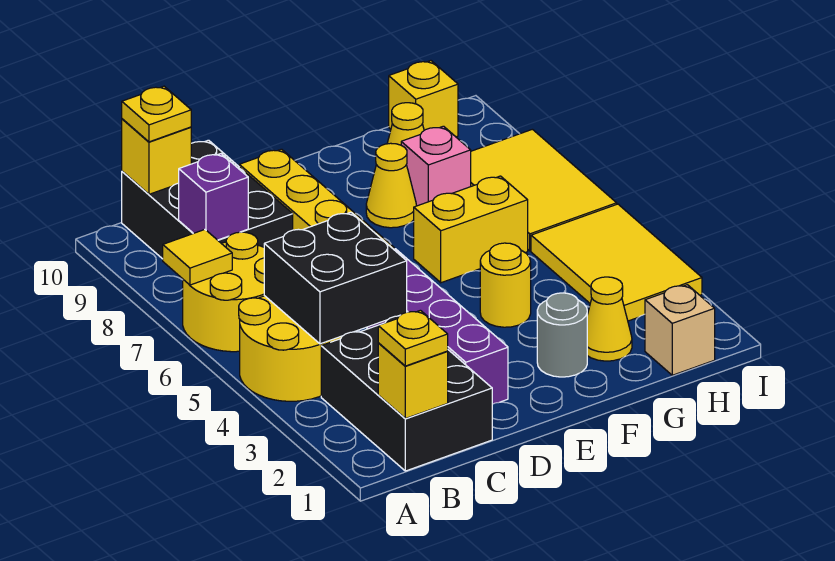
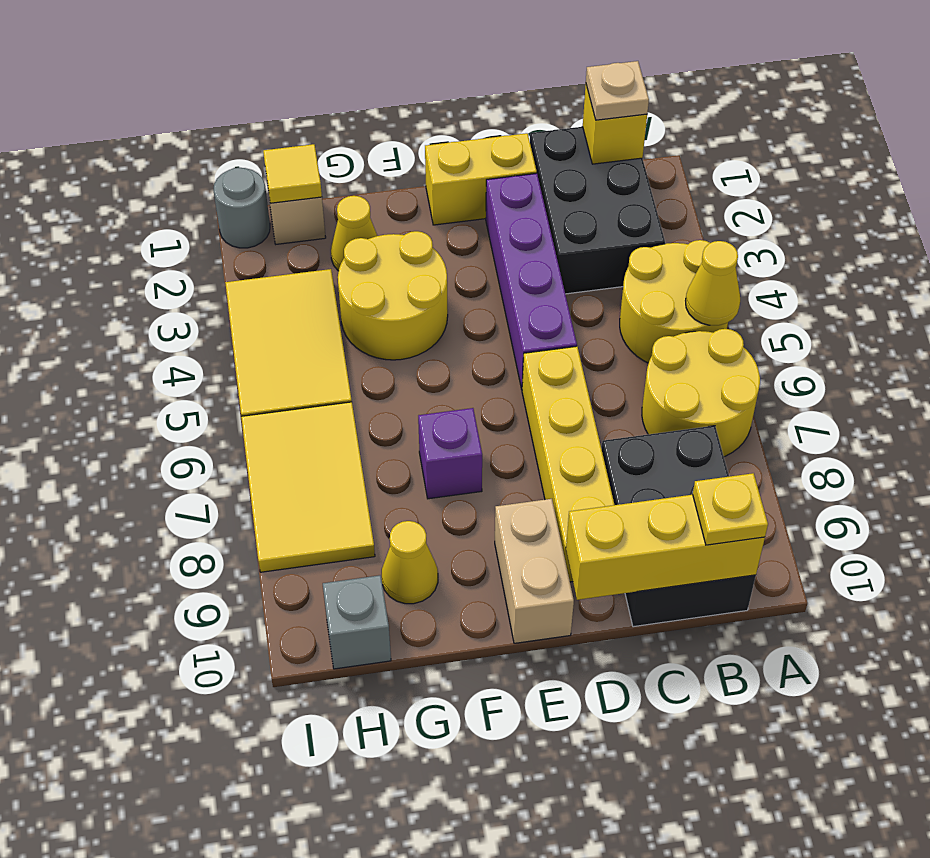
yellow 1x1 tile [163,230,232,285] -> yellow 1x1 tile moved to [263,144,322,203]
yellow 1x1 plate [378,310,448,366] -> tan 1x1 plate [586,61,649,120]
black 2x2 brick [264,212,407,344] -> none
purple 1x1 brick [179,154,248,240] -> purple 1x1 brick moved to [418,408,482,499]
yellow 1x1 brick [122,119,191,194] -> yellow 1x3 brick [566,495,765,600]
none -> tan 1x2 brick [495,499,574,643]
grey 1x1 round brick [537,293,587,377] -> grey 1x1 round brick moved to [213,168,270,248]
yellow 1x1 round brick [480,243,531,327] -> yellow 2x2 round brick [338,231,448,360]
yellow 1x2 brick [414,176,528,283] -> yellow 1x2 brick moved to [425,133,537,225]
yellow 1x1 cone [366,143,417,228] -> yellow 1x1 cone moved to [686,241,740,325]
pink 1x1 brick [401,126,471,206] -> none
yellow 1x1 brick [389,61,458,137] -> grey 1x1 brick [323,575,391,669]

